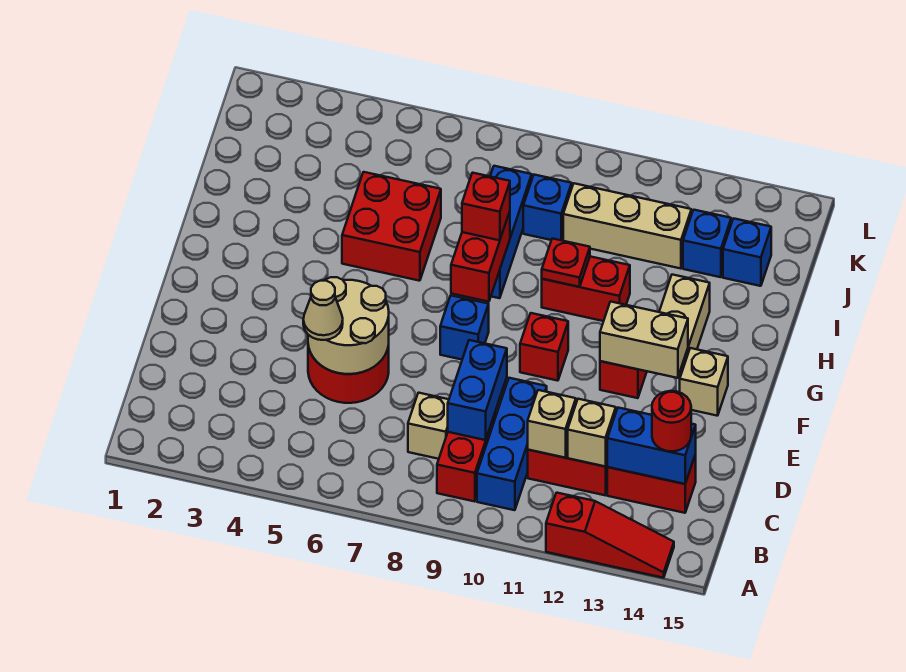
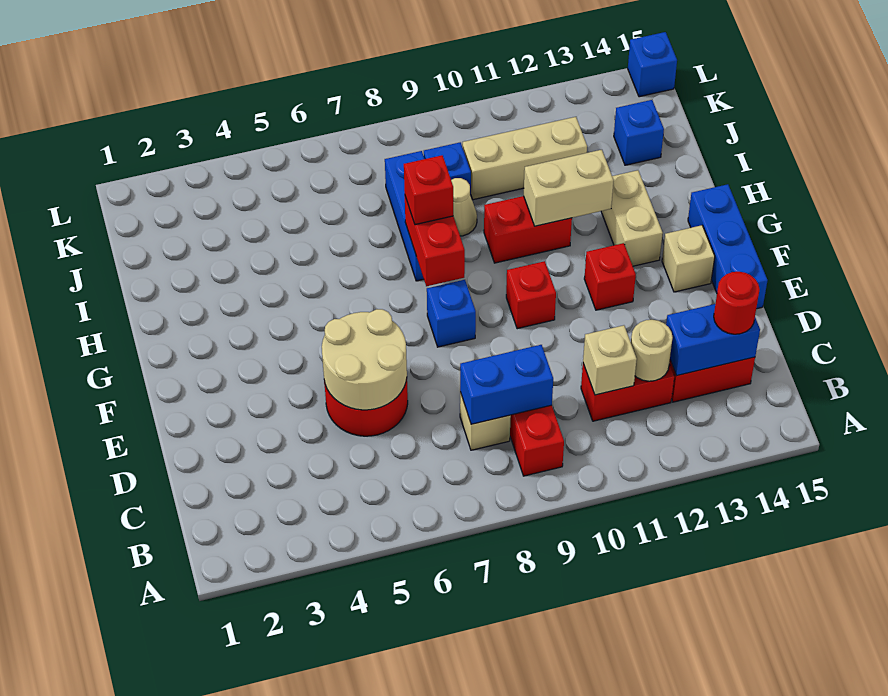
red 1x3 slope [546,493,674,578] -> none
blue 1x3 brick [477,378,547,510] -> blue 1x3 brick moved to [688,184,768,309]
blue 1x2 brick [448,340,507,440] -> blue 1x2 brick turned to [460,345,553,424]
tan 1x1 brick [568,399,616,467] -> tan 1x1 round brick [631,320,673,381]
tan 1x1 cone [303,281,343,340] -> tan 1x1 cone moved to [451,178,477,236]
tan 1x2 brick [600,302,688,378] -> tan 1x2 brick moved to [524,150,614,226]
red 2x2 brick [342,172,441,281] -> none
red 1x1 plate [542,239,590,287] -> none
blue 1x1 brick [683,210,731,277] -> blue 1x1 brick moved to [628,32,677,97]

